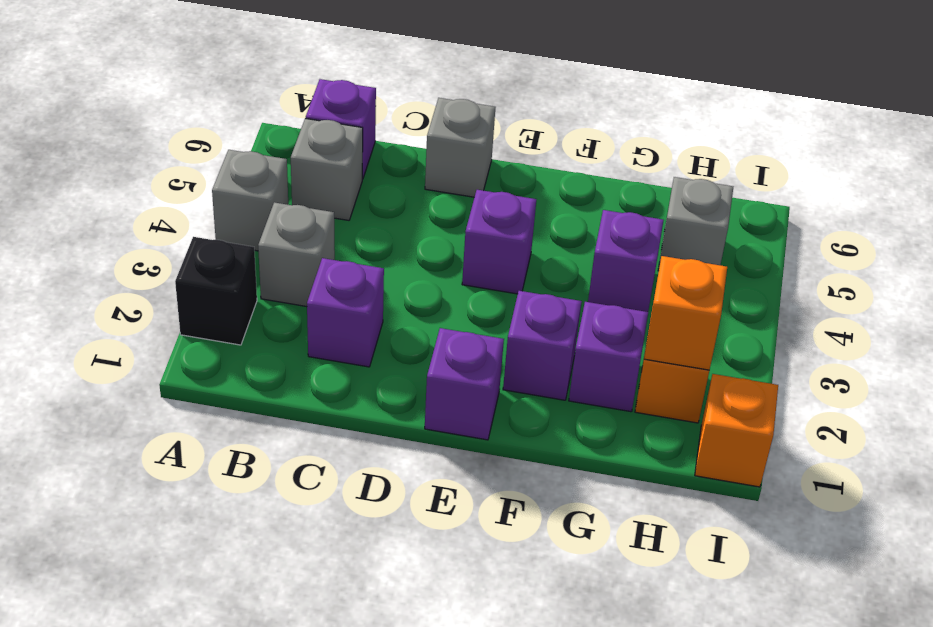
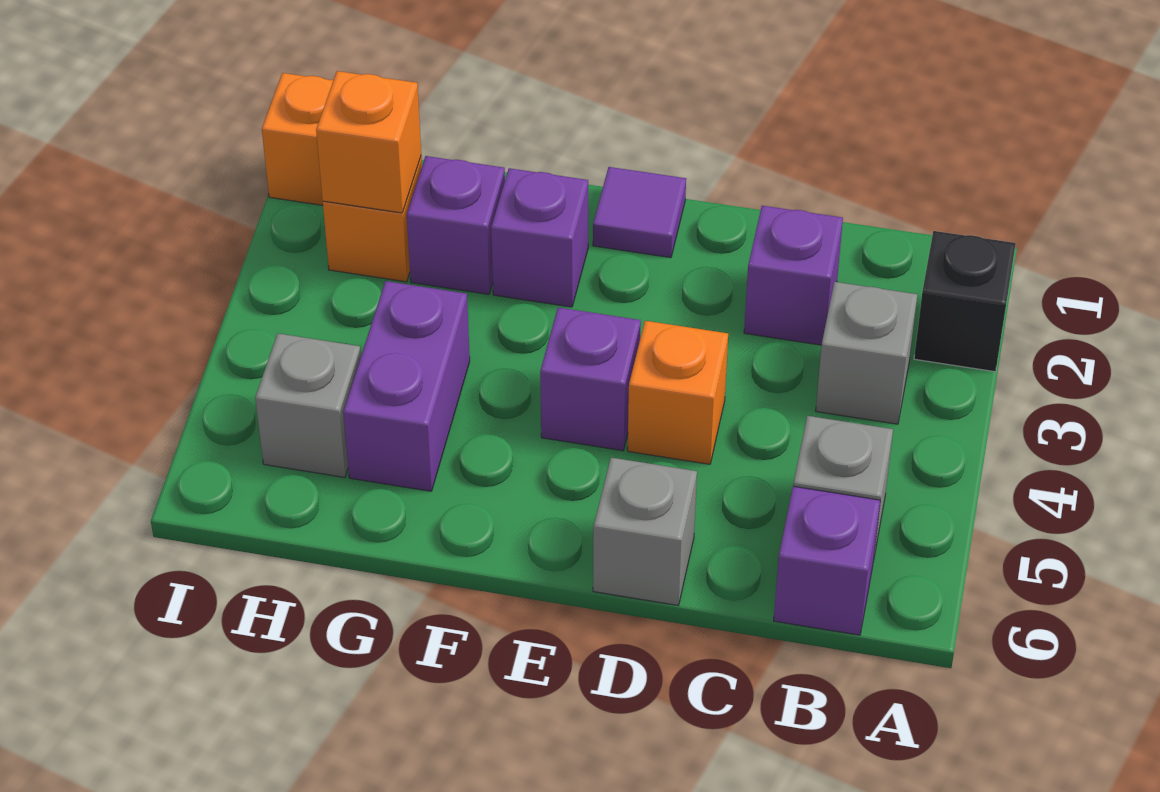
grey 1x1 brick [212,150,288,251] -> none
none -> orange 1x1 brick [628,321,728,464]
purple 1x1 brick [425,328,504,440] -> purple 1x1 tile [593,167,686,258]
purple 1x1 brick [588,210,664,312] -> purple 1x2 brick [343,281,470,491]

